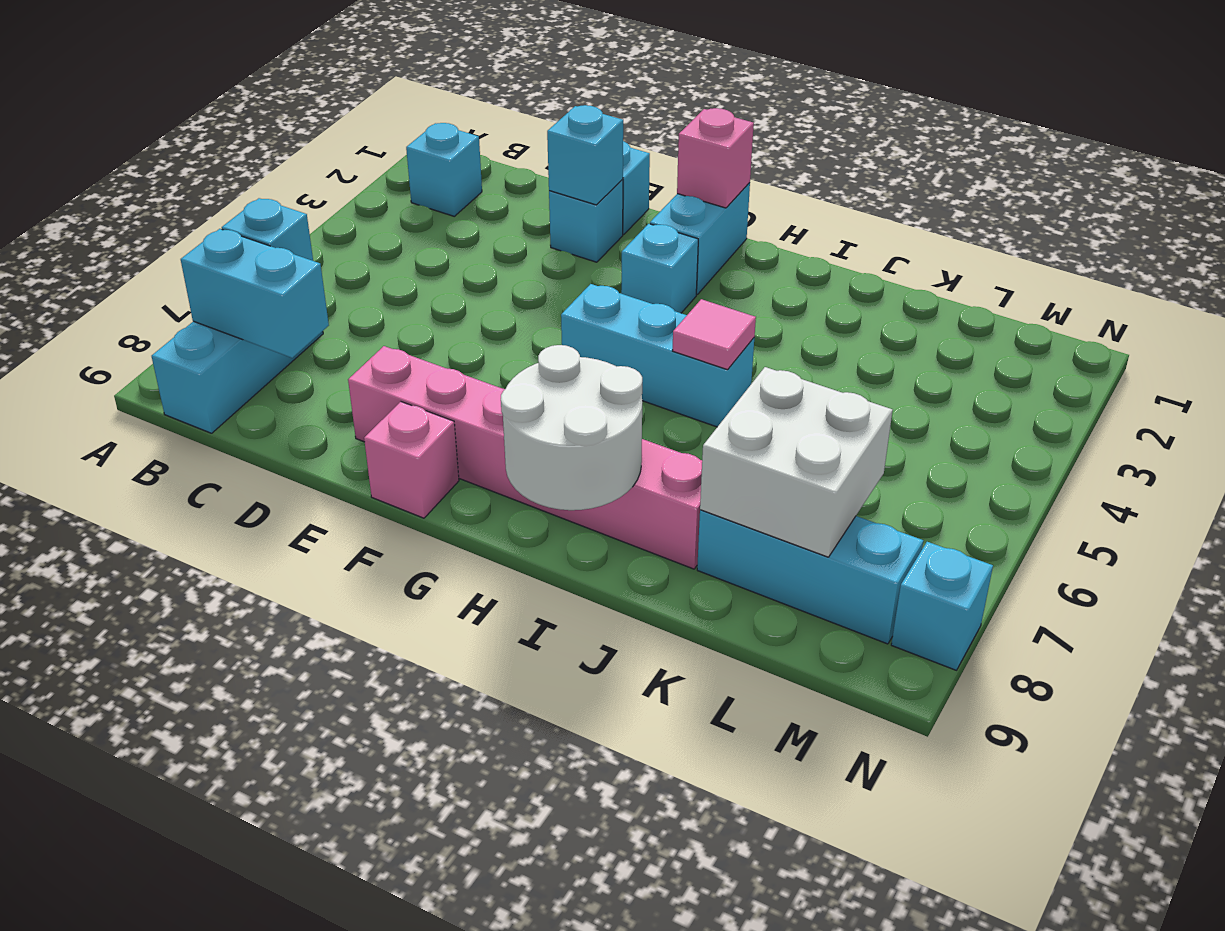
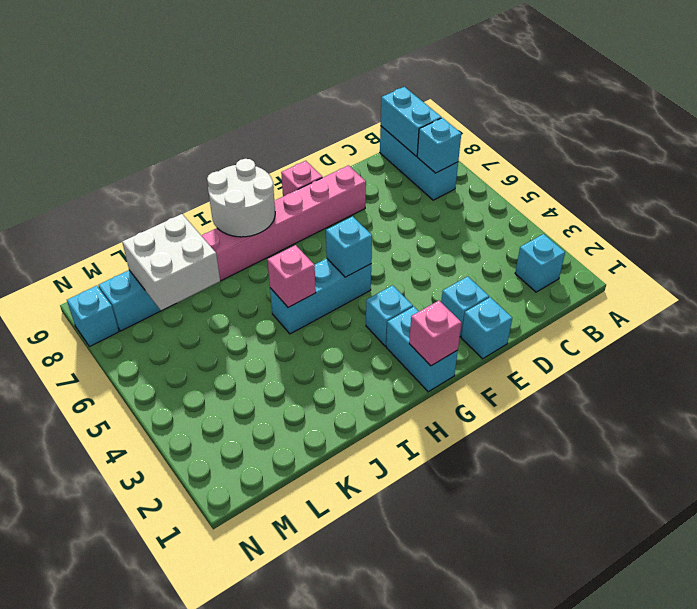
cyan 1x2 brick [181,229,329,358] -> cyan 1x2 brick turned to [381,87,441,156]
cyan 1x1 brick [547,105,623,205] -> cyan 1x1 brick moved to [326,216,372,277]
pink 1x1 tile [673,299,756,370] -> pink 1x1 brick [268,245,316,307]

